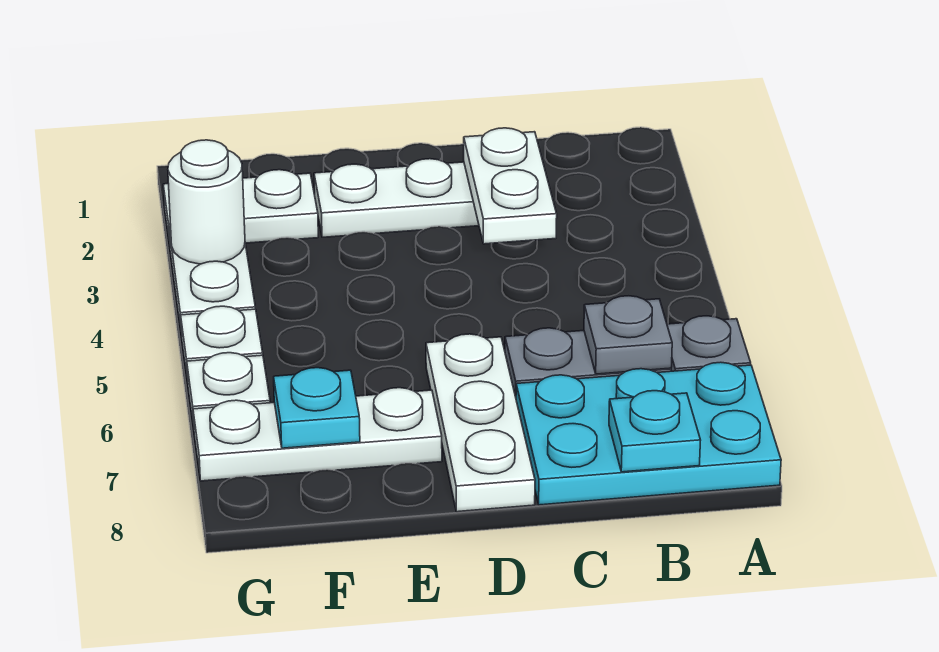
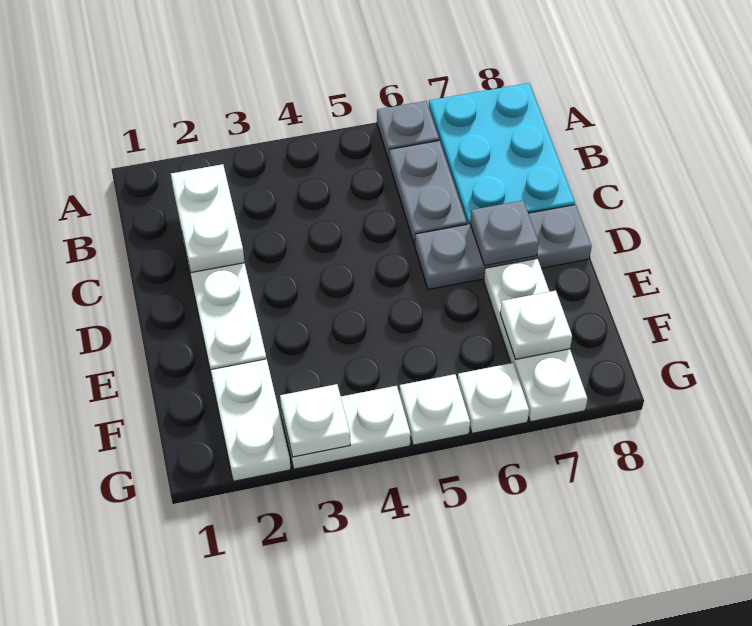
grey 1x1 plate [584,296,672,374] -> grey 1x1 plate moved to [470,201,539,266]
cyan 1x1 plate [609,391,701,472] -> none
white 1x2 plate [464,128,557,244] -> white 1x2 plate turned to [171,164,245,273]
white 1x3 plate [426,334,535,512] -> grey 1x3 plate [415,205,592,289]
cyan 1x1 plate [274,368,360,448] -> white 1x1 plate [500,291,572,359]
white 1x1 round brick [168,140,245,264] -> white 1x1 plate [280,384,350,457]

